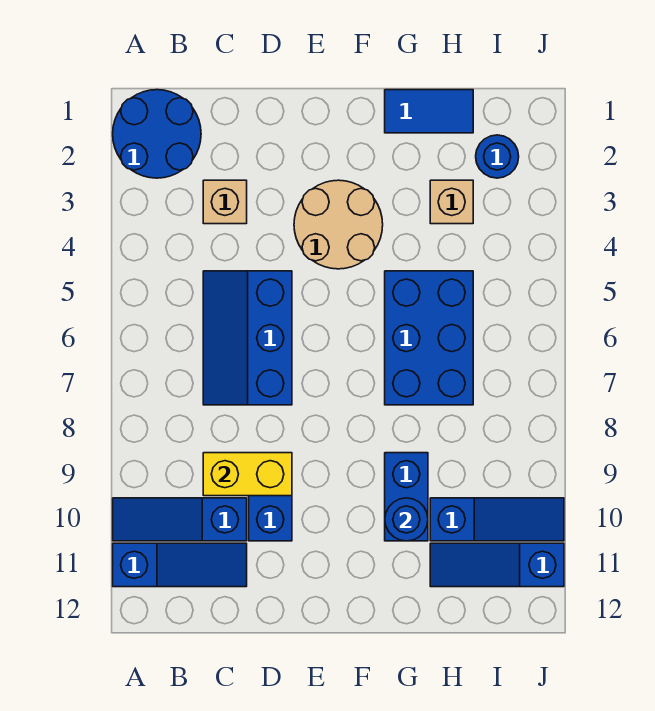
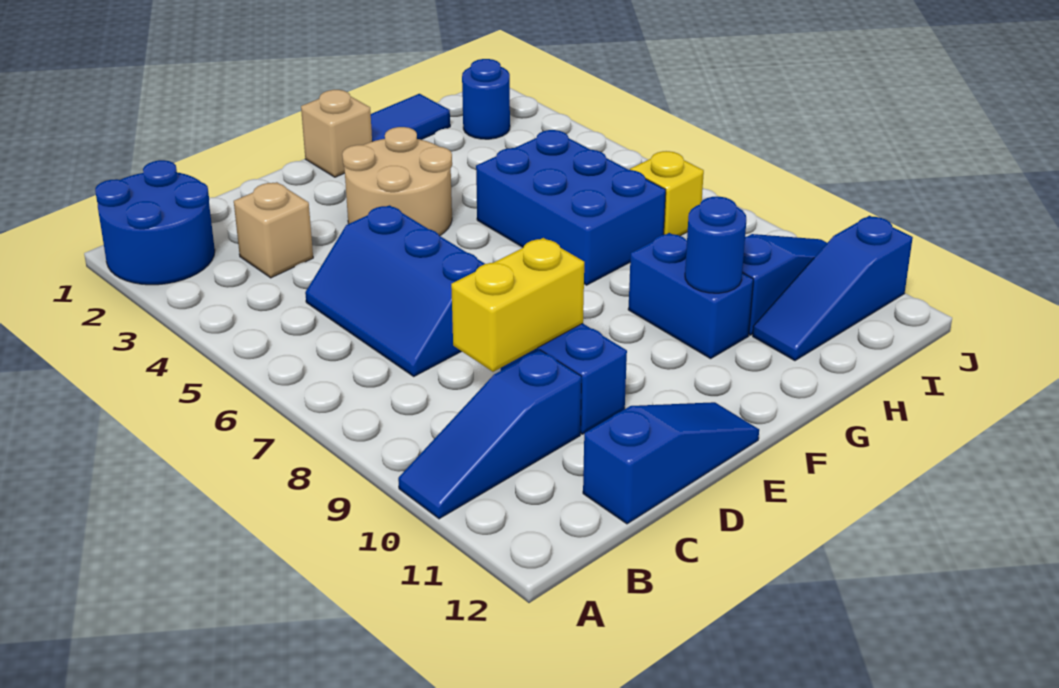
blue 1x3 slope [113,543,247,587] -> blue 1x3 slope moved to [583,402,759,524]
tan 1x1 brick [430,180,473,224] -> tan 1x1 brick moved to [301,90,372,177]
none -> yellow 1x1 brick [630,151,704,236]

